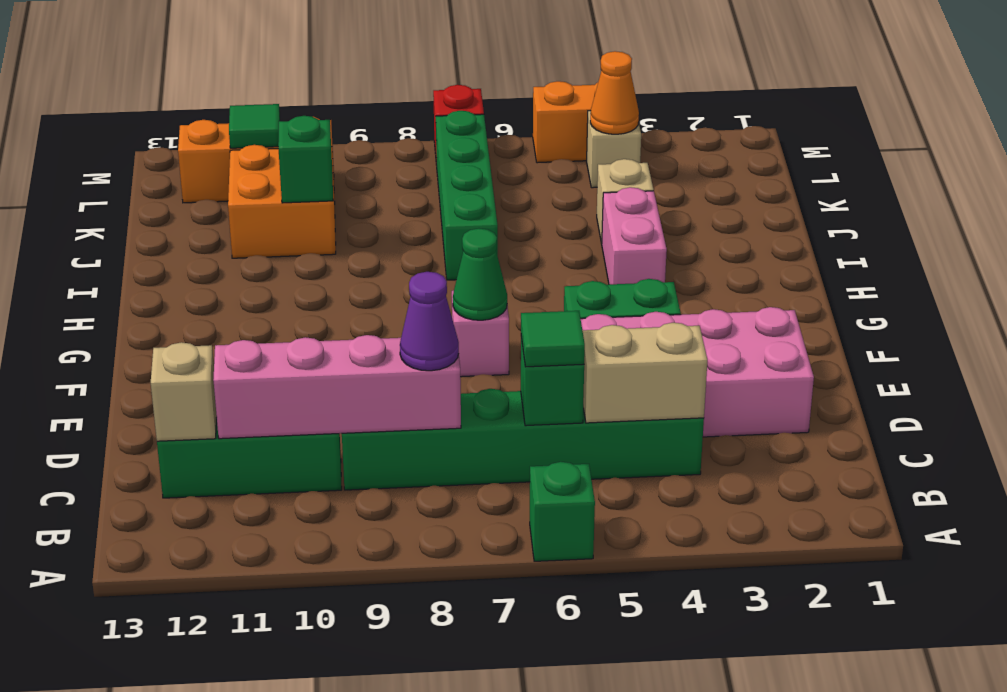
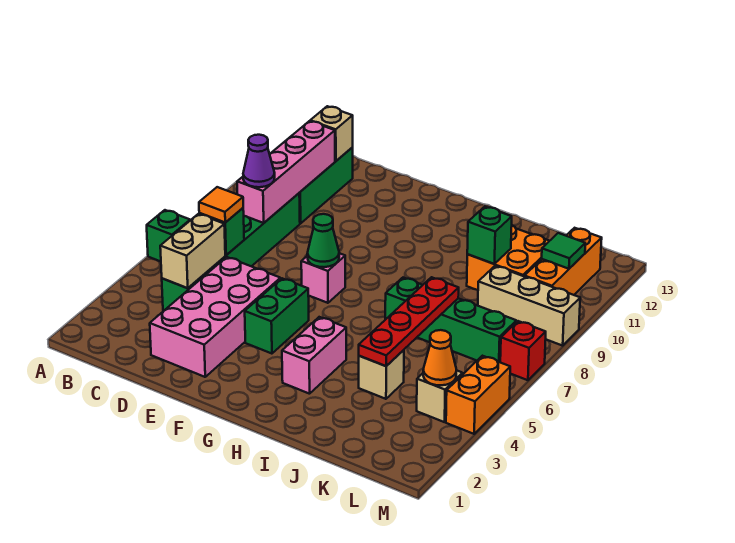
green 1x1 tile [521,311,585,367] -> orange 1x1 tile [199,187,243,223]
pink 1x2 brick [602,187,667,284] -> pink 1x2 brick turned to [282,317,346,394]
none -> red 1x4 plate [359,277,459,366]
none -> tan 1x3 brick [478,266,580,346]

